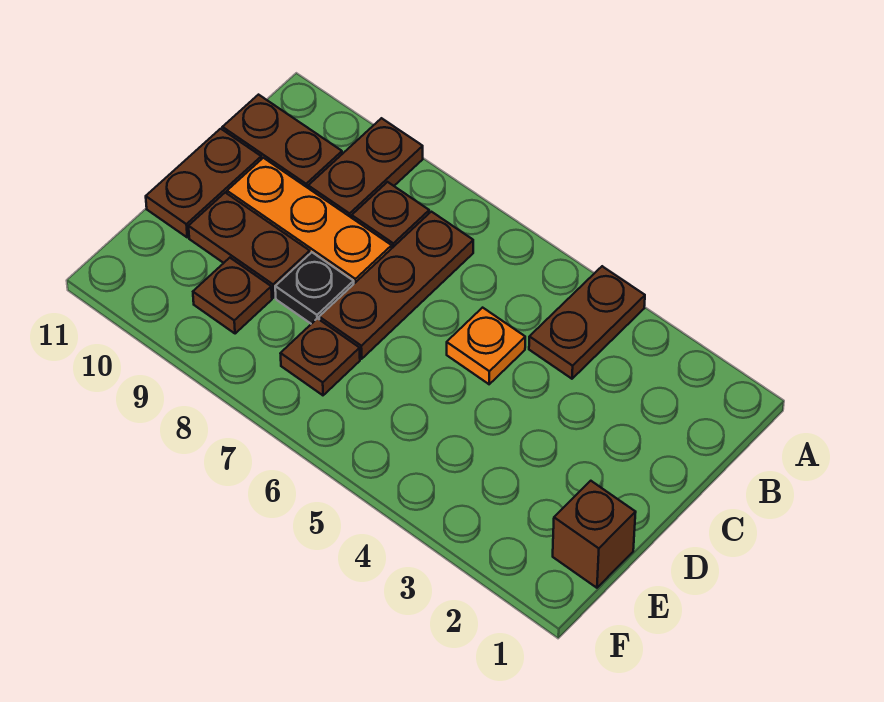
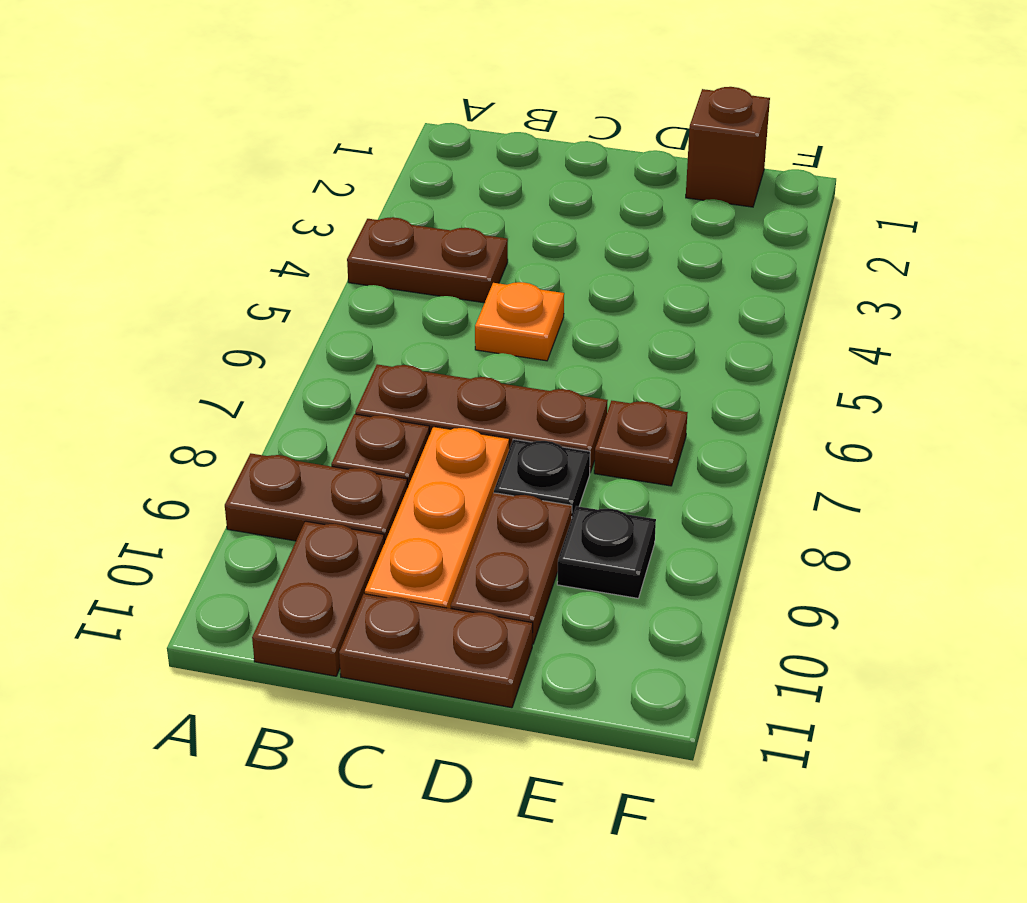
brown 1x1 plate [193,258,272,334] -> black 1x1 plate [557,506,656,598]

